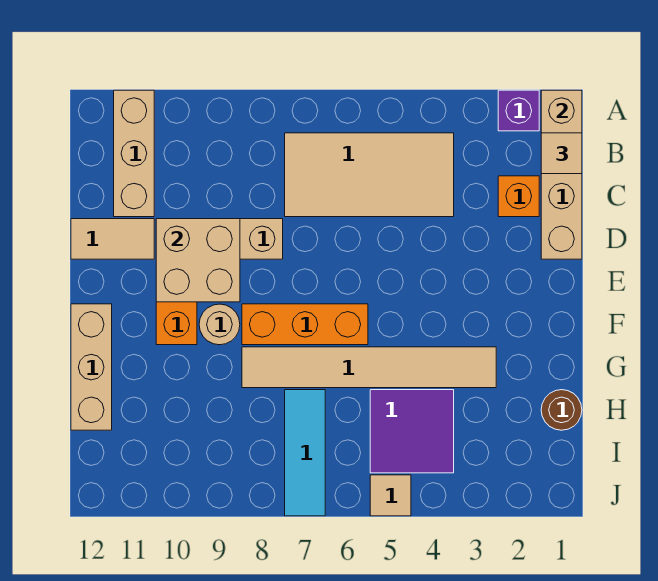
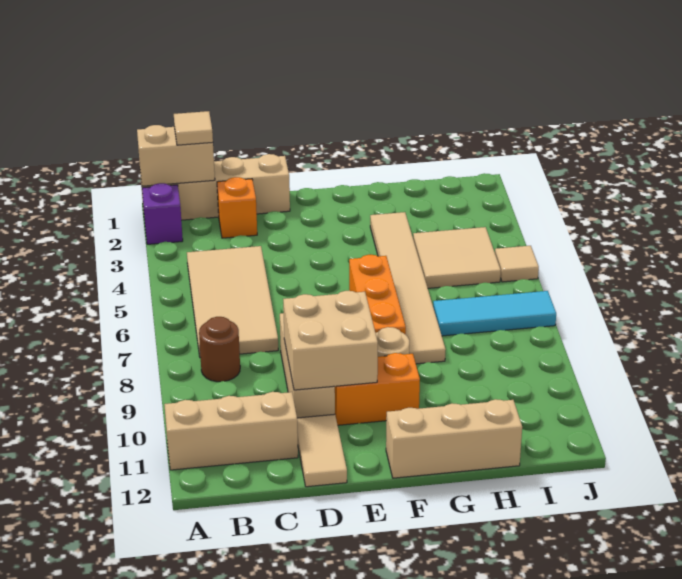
brown 1x1 round brick [541,390,582,430] -> brown 1x1 round brick moved to [199,317,240,382]
purple 2x2 tile [370,390,454,473] -> tan 2x2 tile [413,227,501,288]

